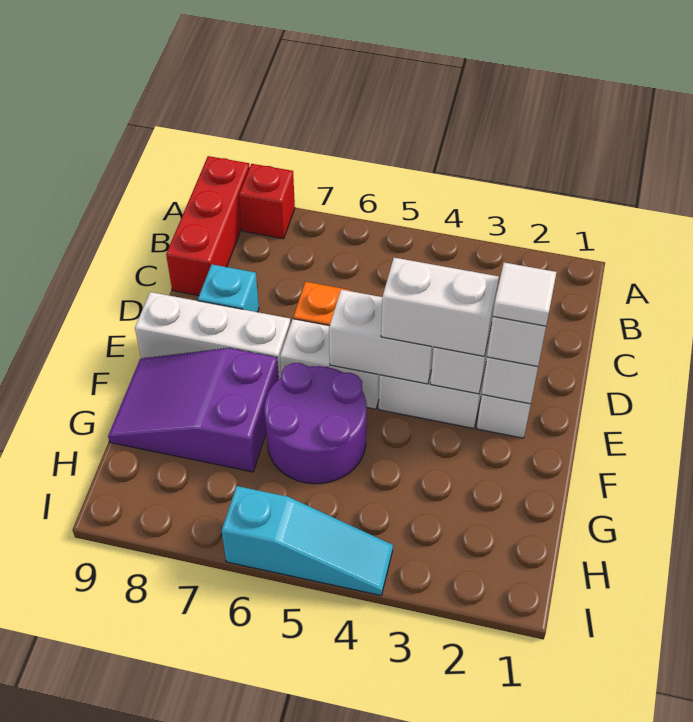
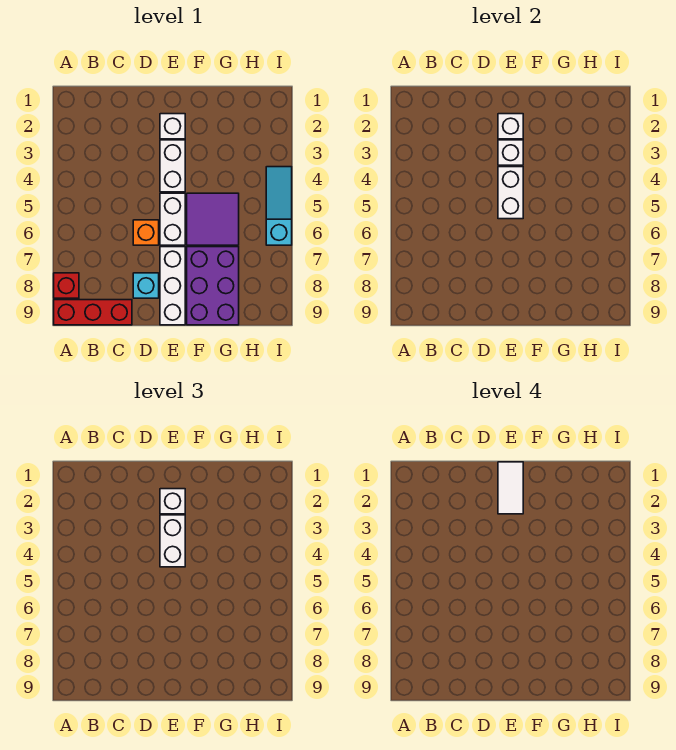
white 1x1 tile [493,263,556,326] -> white 1x2 tile [498,462,523,514]
purple 2x2 round brick [264,363,367,484] -> purple 2x2 tile [187,193,239,245]
purple 2x3 slope [108,348,279,472] -> purple 2x3 brick [187,247,239,325]

